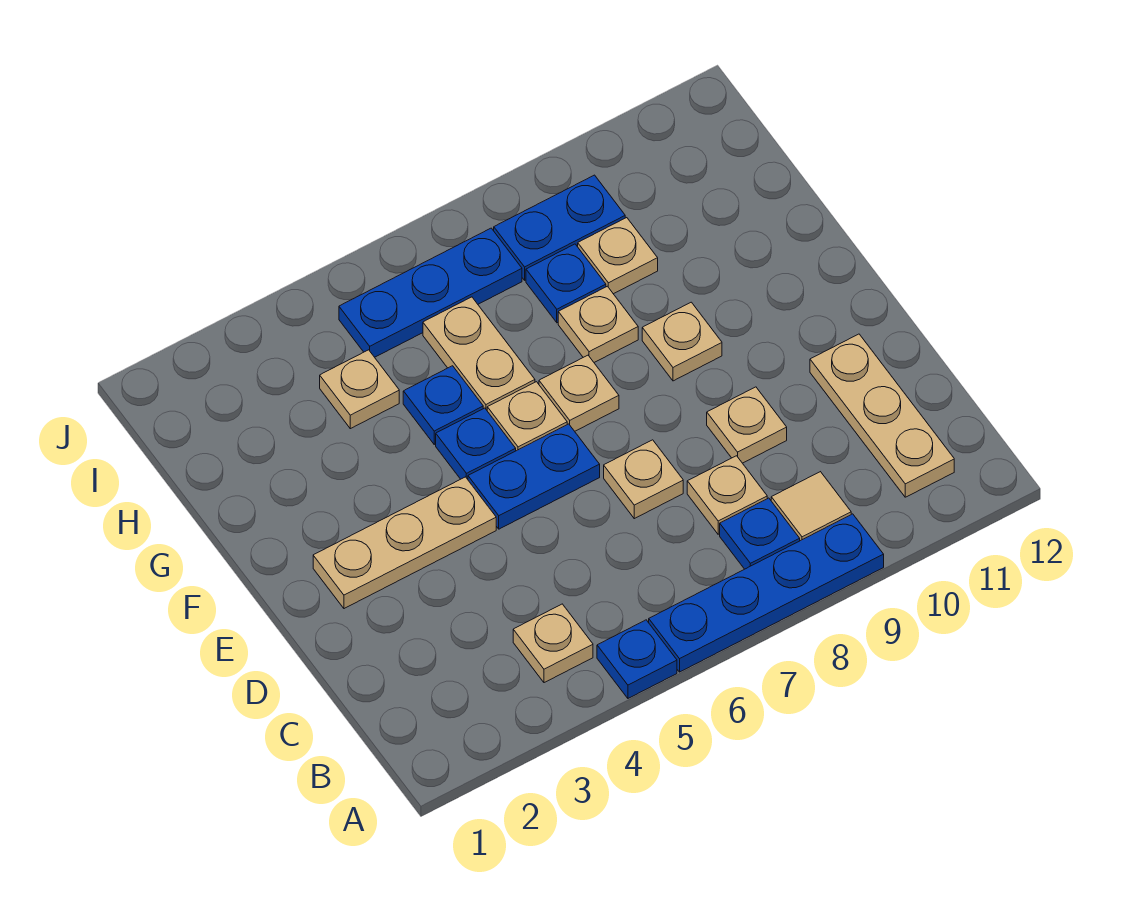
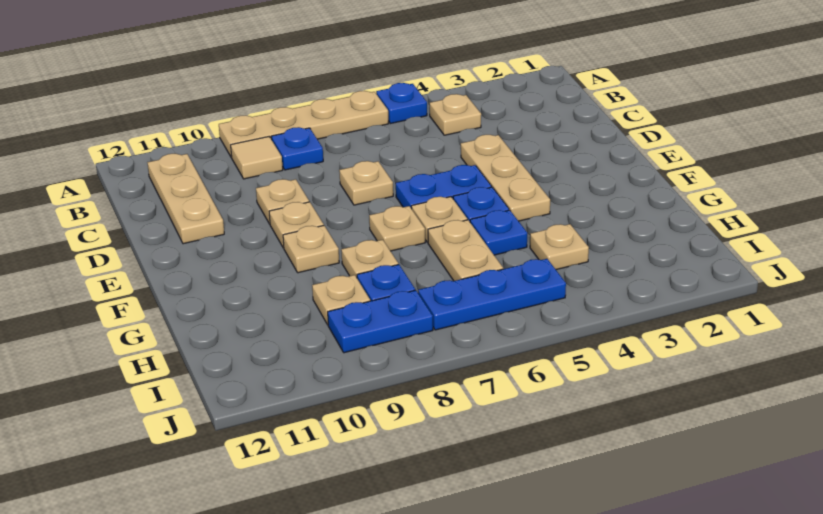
blue 1x4 plate [649,514,884,672] -> tan 1x4 plate [219,91,389,158]
tan 1x1 plate [687,456,767,534] -> tan 1x1 plate moved to [269,202,324,248]
tan 1x3 plate [313,477,496,609] -> tan 1x3 plate turned to [461,135,550,221]

